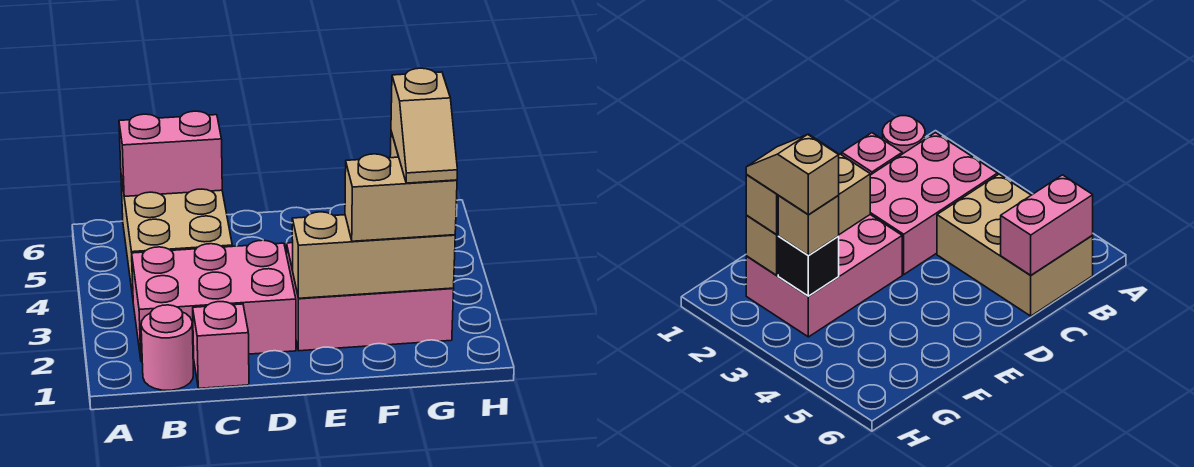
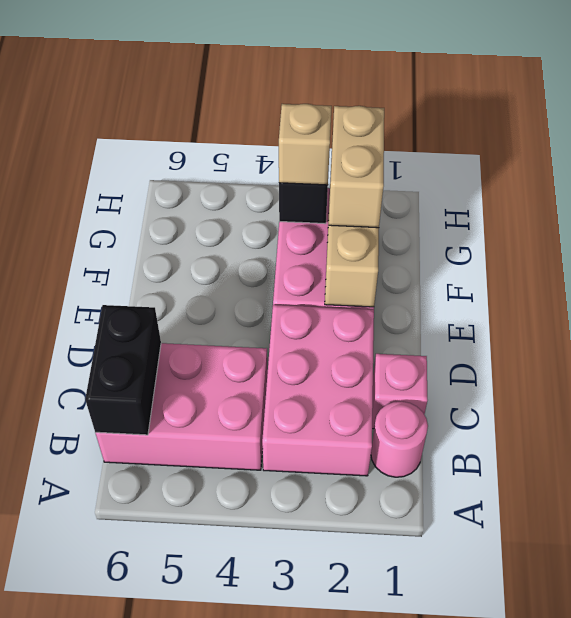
tan 2x3 brick [121,176,232,297] -> pink 2x3 brick [96,343,268,470]
pink 1x2 brick [119,111,222,196] -> black 1x2 brick [85,305,161,435]
tan 1x2 slope [391,68,457,183] -> none

